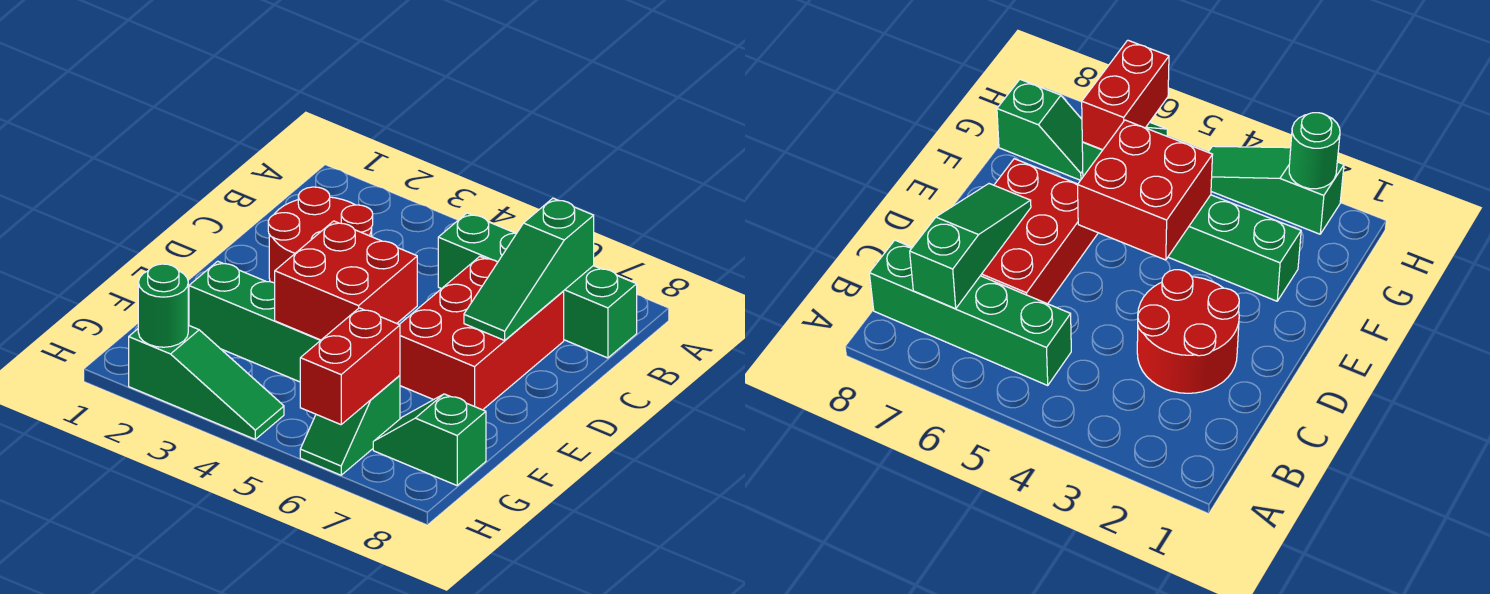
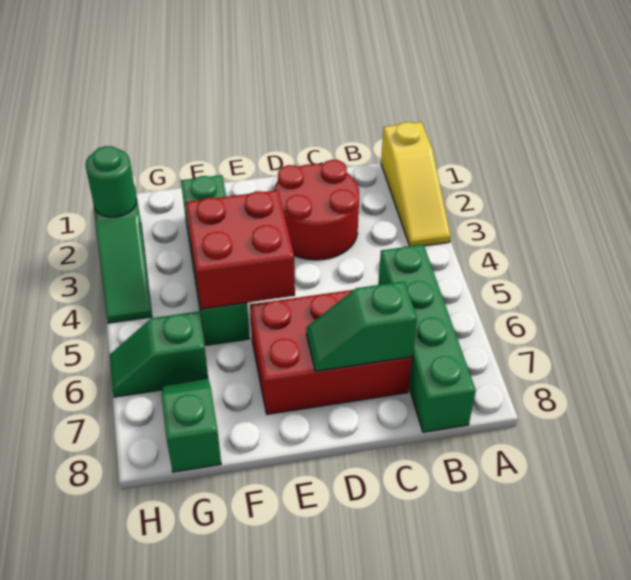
none -> yellow 1x3 slope [381,122,451,246]
green 1x3 slope [464,198,594,340] -> green 1x2 slope [306,281,417,371]
red 1x2 brick [300,308,400,425] -> none

